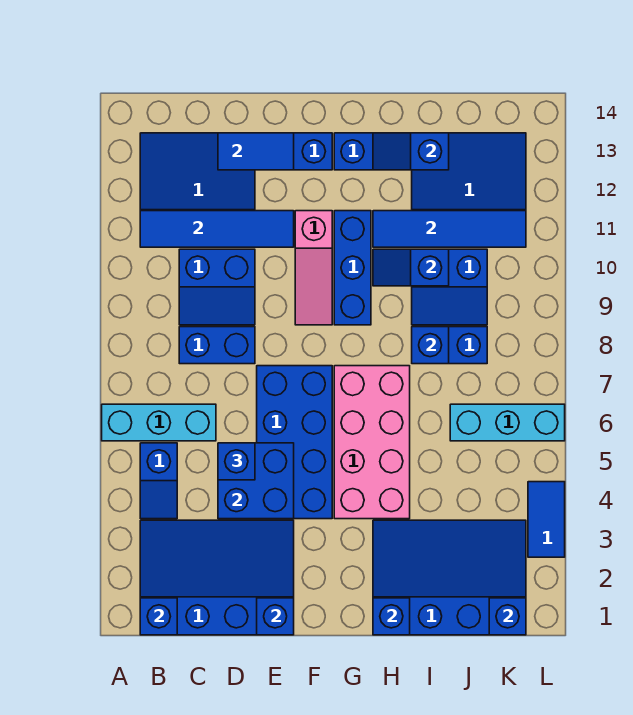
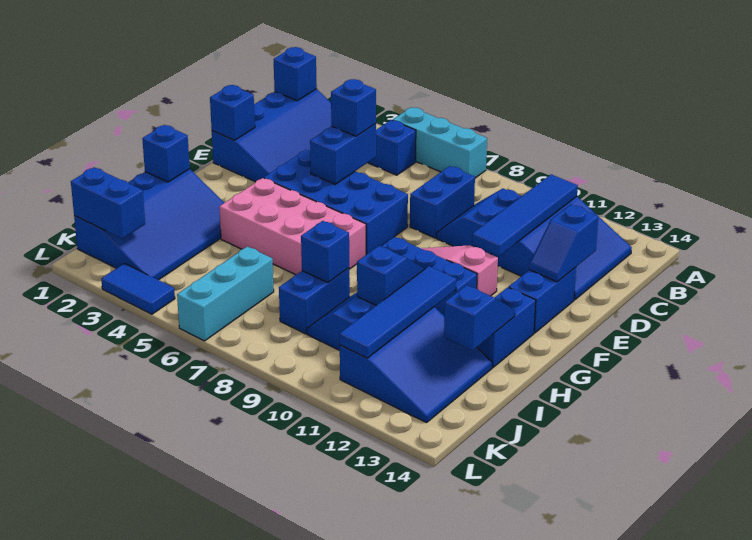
cyan 1x3 brick [102,404,216,441] -> cyan 1x3 brick turned to [393,107,487,178]
blue 2x2 brick [218,443,294,519] -> blue 1x2 brick [310,124,376,184]
blue 1x2 tile [218,133,294,170] -> blue 1x2 slope [529,205,598,282]
blue 1x1 brick [489,598,526,635] -> blue 1x2 brick [71,167,145,239]

